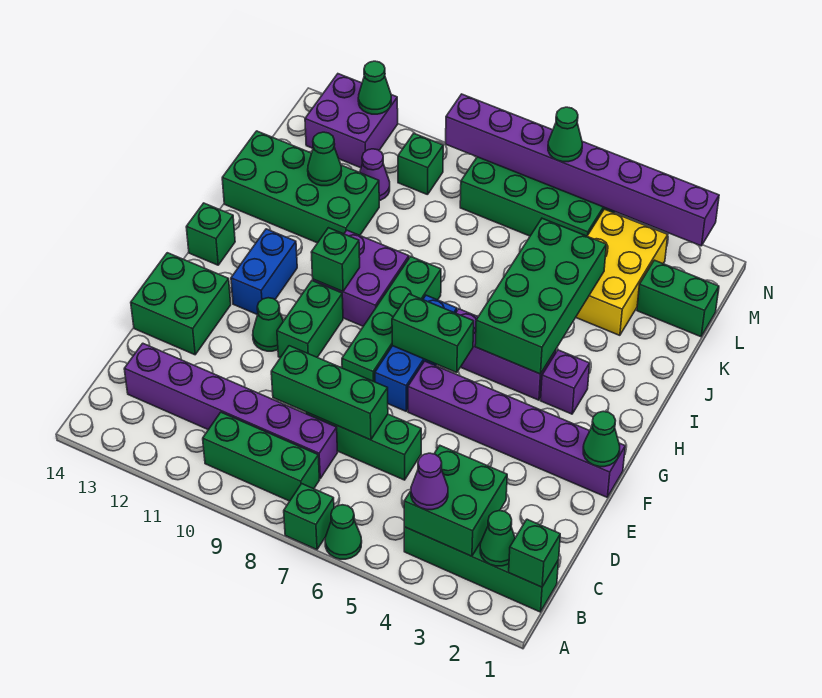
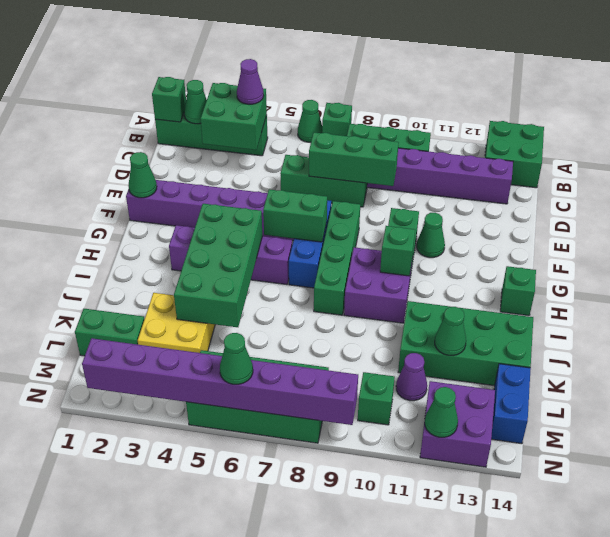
green 2x2 brick [131,253,231,355] -> green 2x2 brick moved to [485,121,544,188]
blue 1x2 brick [231,229,297,315] -> blue 1x2 brick moved to [491,364,531,444]
yellow 2x3 brick [576,209,668,335] -> yellow 2x2 brick [138,293,215,353]

